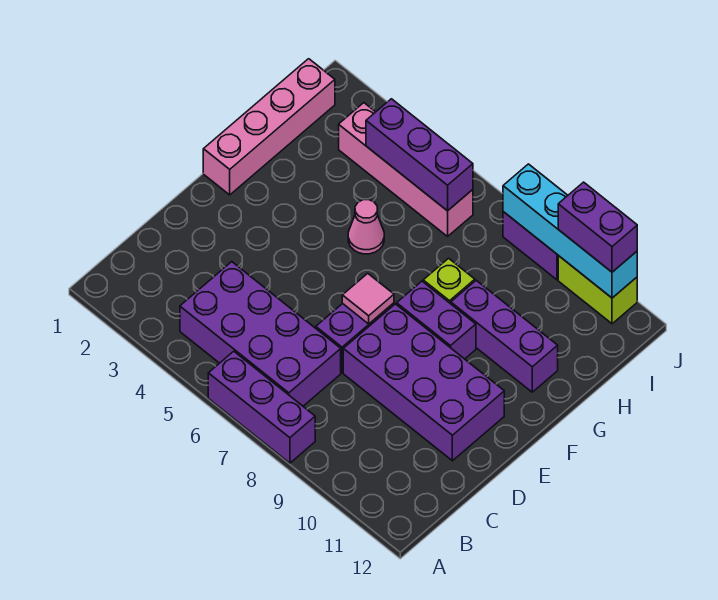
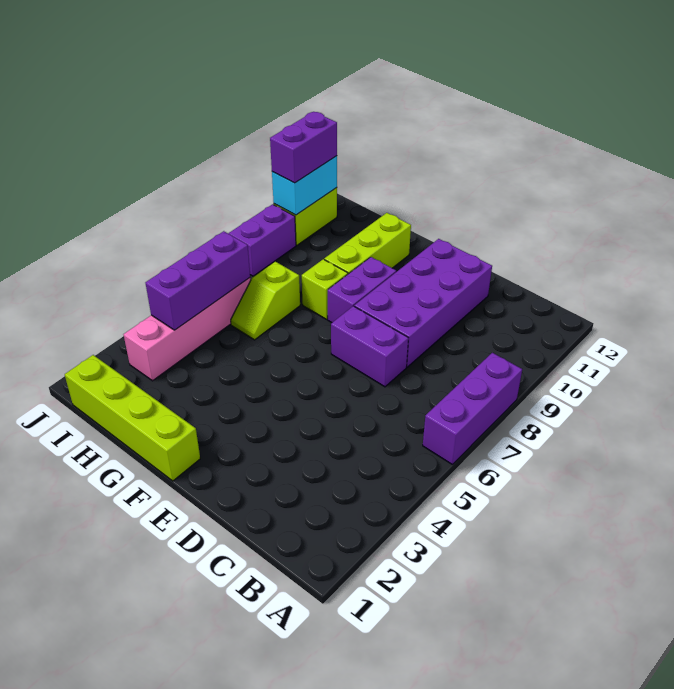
purple 2x4 brick [180,262,341,406] -> none
pink 1x1 tile [342,273,394,324] -> none
pink 1x4 brick [203,59,335,195] -> lime 1x4 brick [65,355,200,481]
pink 1x1 cone [348,200,384,254] -> none
purple 1x3 brick [451,280,558,392] -> lime 1x3 brick [324,213,411,274]
none -> lime 1x2 slope [231,262,300,340]
cyan 1x4 brick [503,164,637,298] -> cyan 1x2 brick [272,156,337,215]

